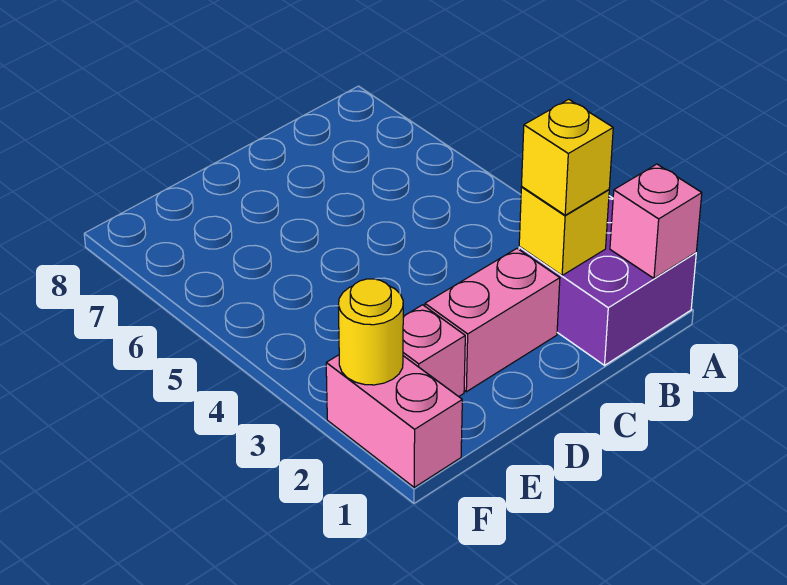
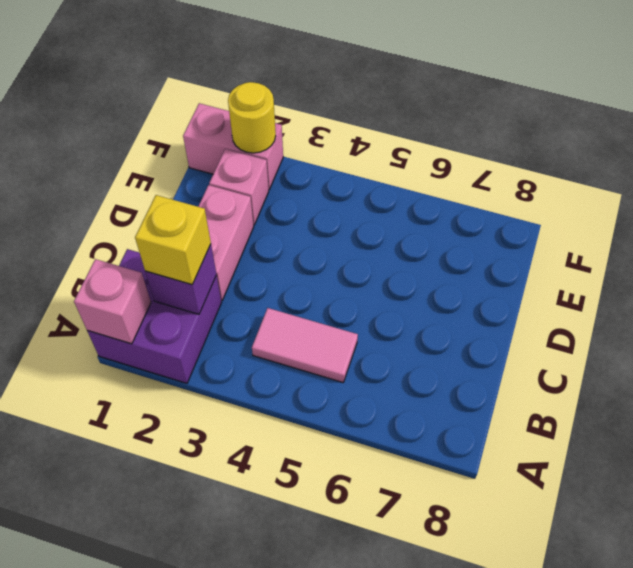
yellow 1x1 brick [519,187,609,275] -> purple 1x1 brick [145,244,216,314]
none -> pink 1x2 tile [252,308,358,383]

